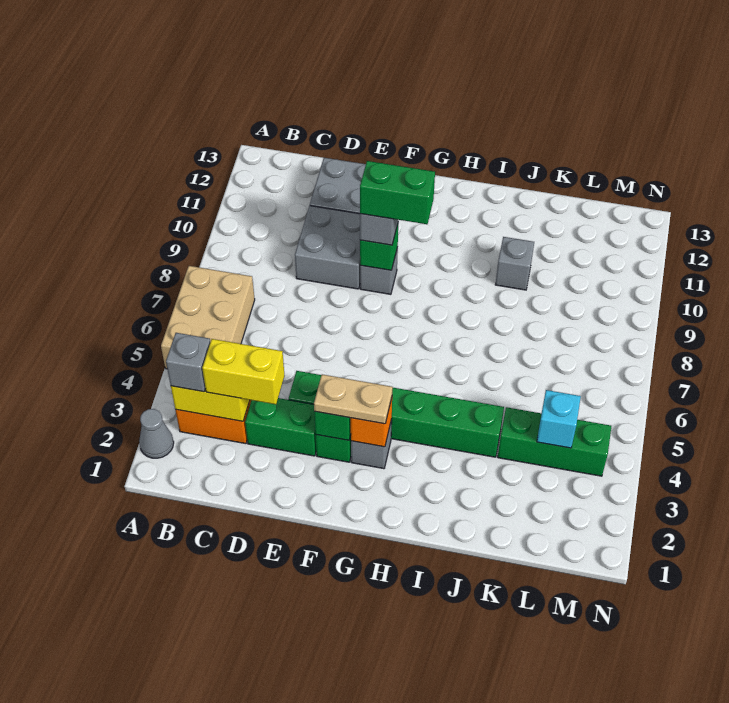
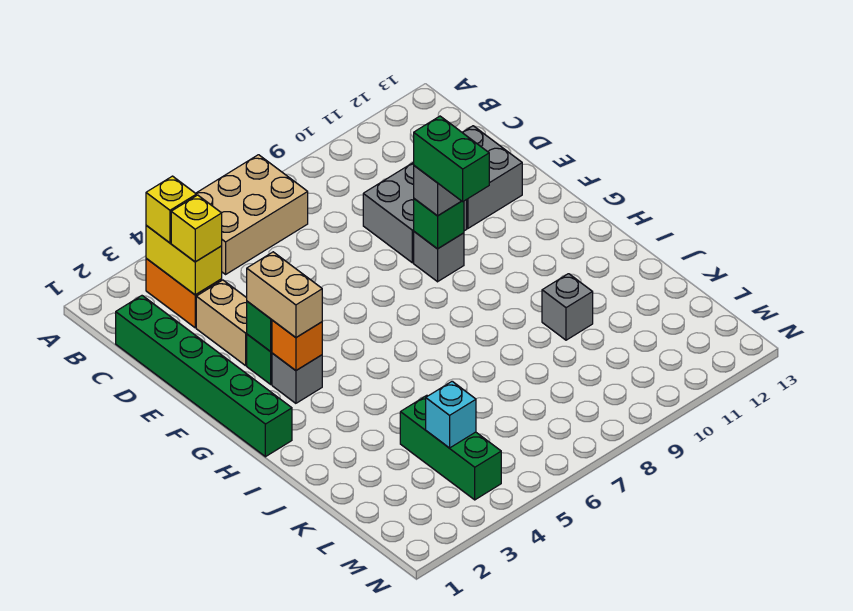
grey 1x1 cone [139,409,174,458] -> none
grey 1x1 brick [166,333,210,392] -> yellow 1x1 brick [146,176,196,243]
yellow 1x2 brick [202,339,284,404] -> yellow 1x1 brick [171,195,222,262]
green 1x2 brick [245,398,316,456] -> tan 1x2 brick [196,280,247,366]
green 1x6 brick [289,371,504,457] -> green 1x6 brick moved to [116,296,292,457]
tan 1x2 plate [314,374,393,424] -> tan 1x2 brick [247,252,322,337]

